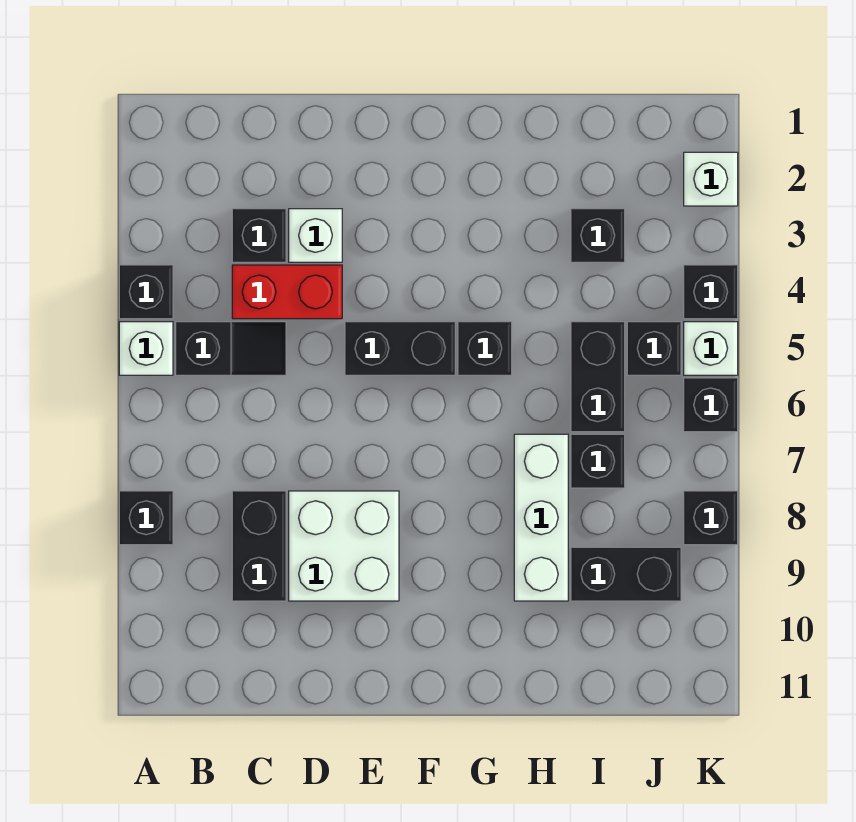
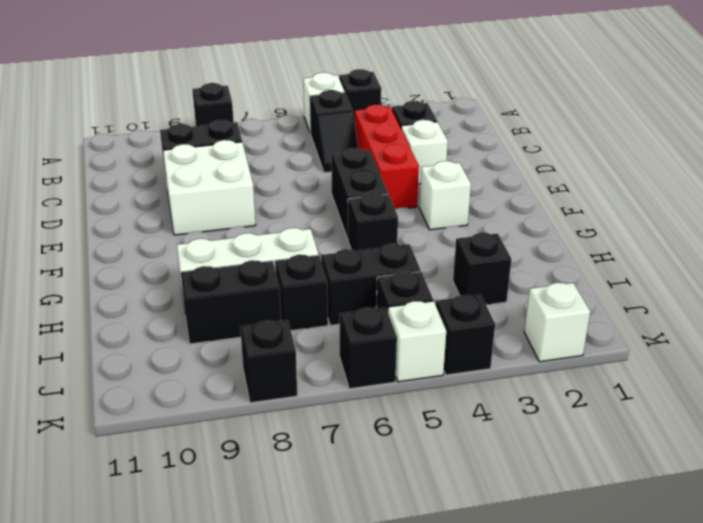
red 1x2 brick [232,265,342,319] -> red 1x3 brick [354,105,419,209]
none -> white 1x1 brick [419,161,471,230]
black 1x2 brick [571,547,681,601] -> black 1x2 brick turned to [181,260,281,344]

